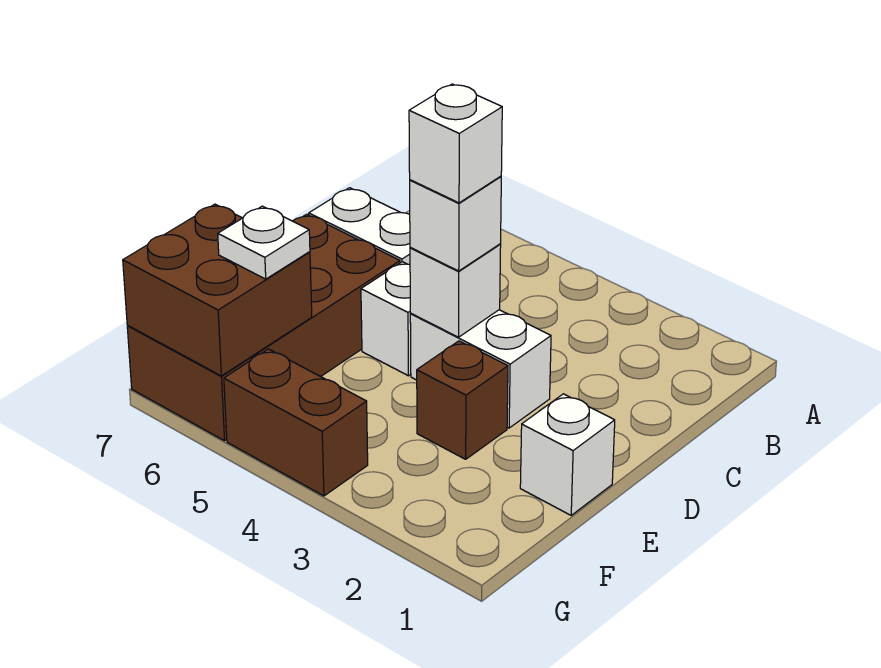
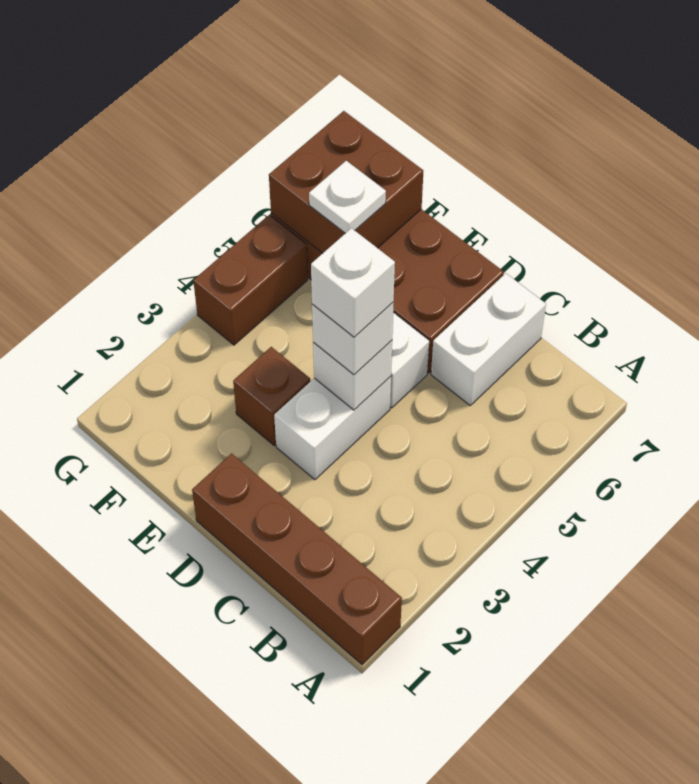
none -> brown 1x4 brick [192,454,402,665]
white 1x1 brick [520,394,615,515] -> none

